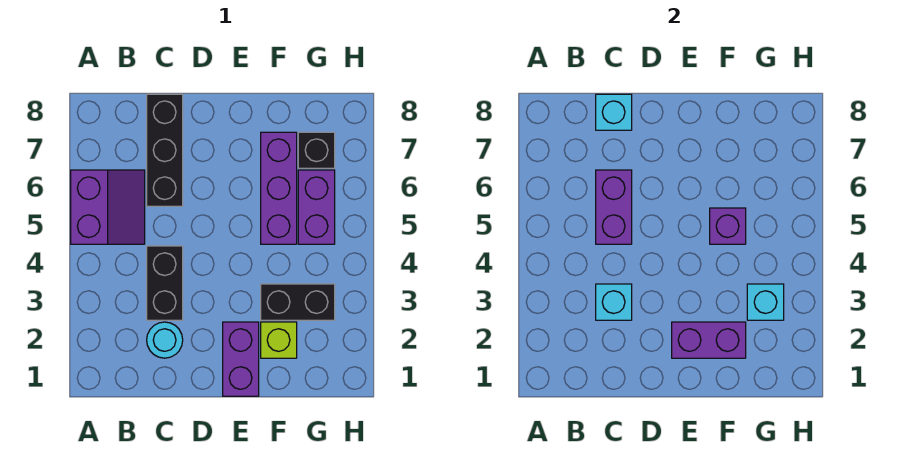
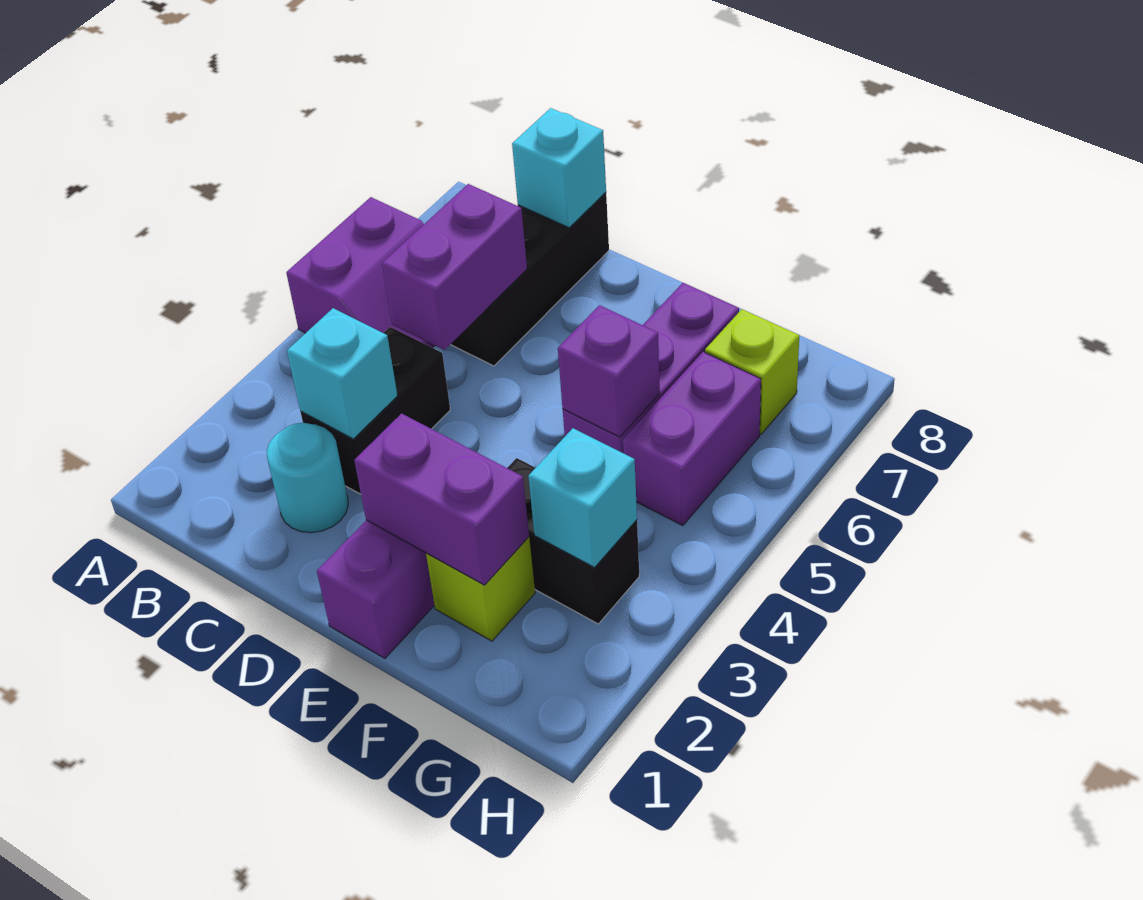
black 1x1 brick [298,132,335,168] -> lime 1x1 brick [705,309,799,434]

